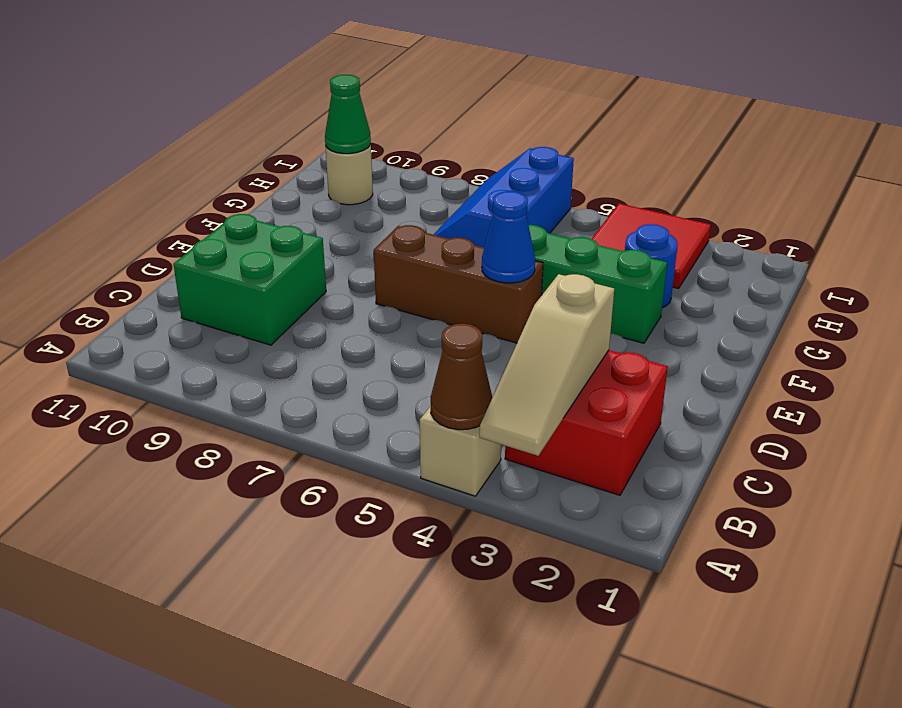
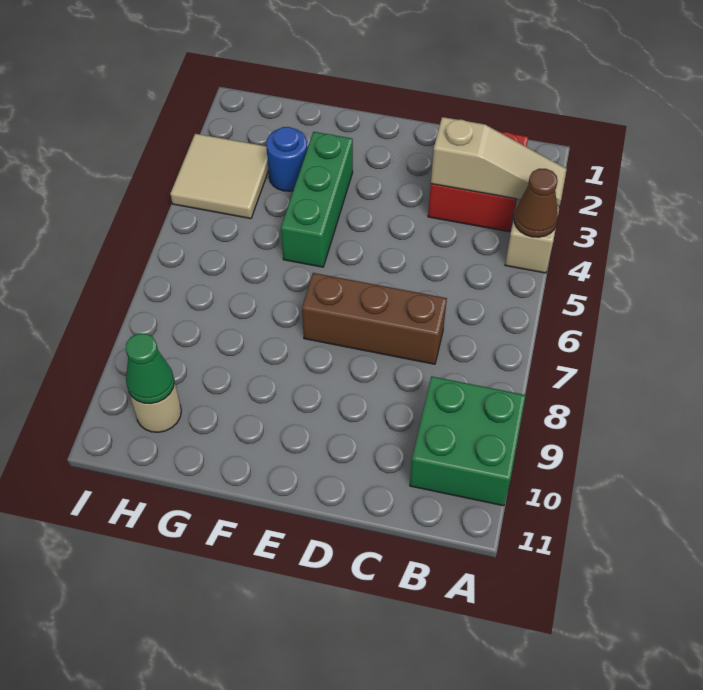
green 2x2 brick [173,214,326,345] -> green 2x2 brick moved to [410,376,526,506]
brown 1x3 brick [374,225,543,343] -> brown 1x3 brick turned to [302,273,447,364]
blue 1x1 cone [482,191,535,283] -> none
blue 2x3 slope [433,147,574,248] -> none
red 2x2 tile [592,203,711,289] -> tan 2x2 tile [170,134,269,219]

